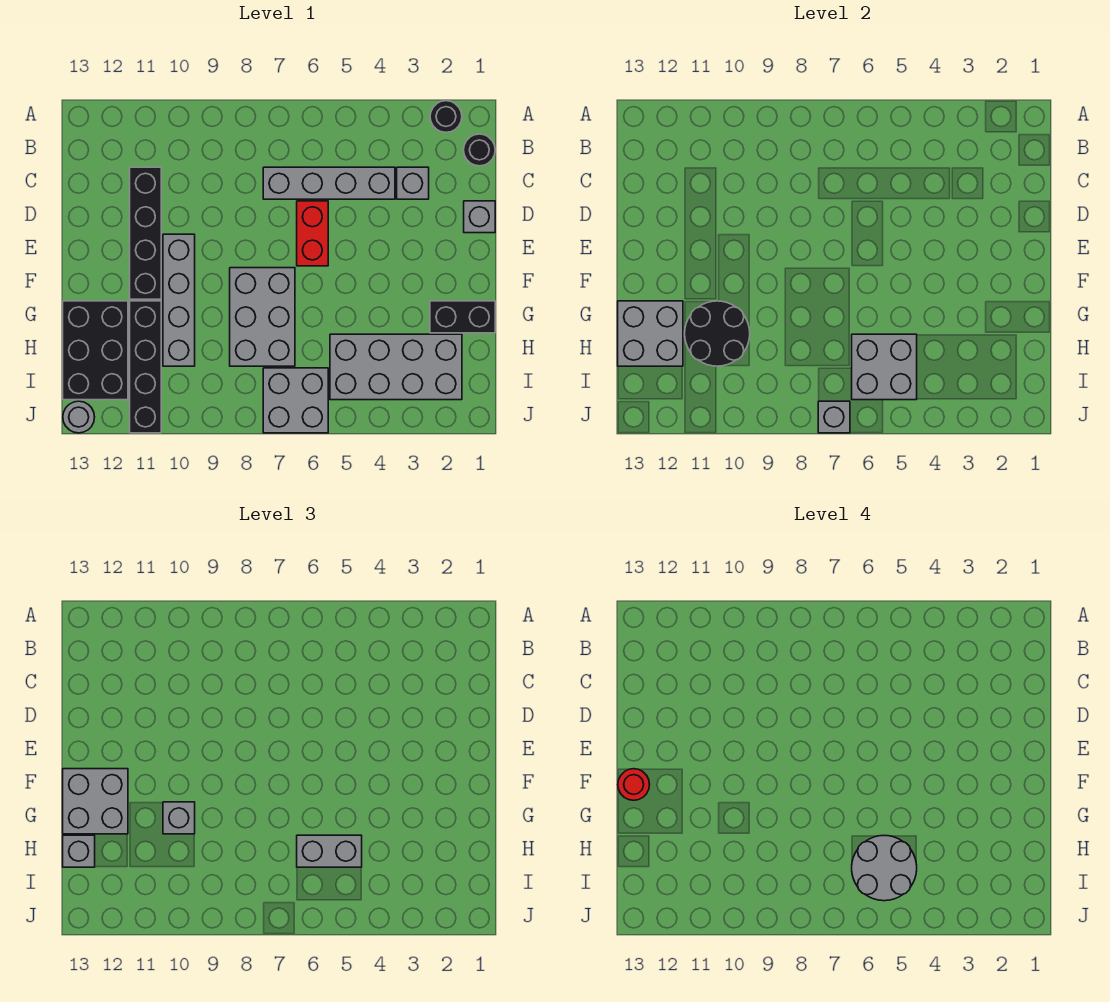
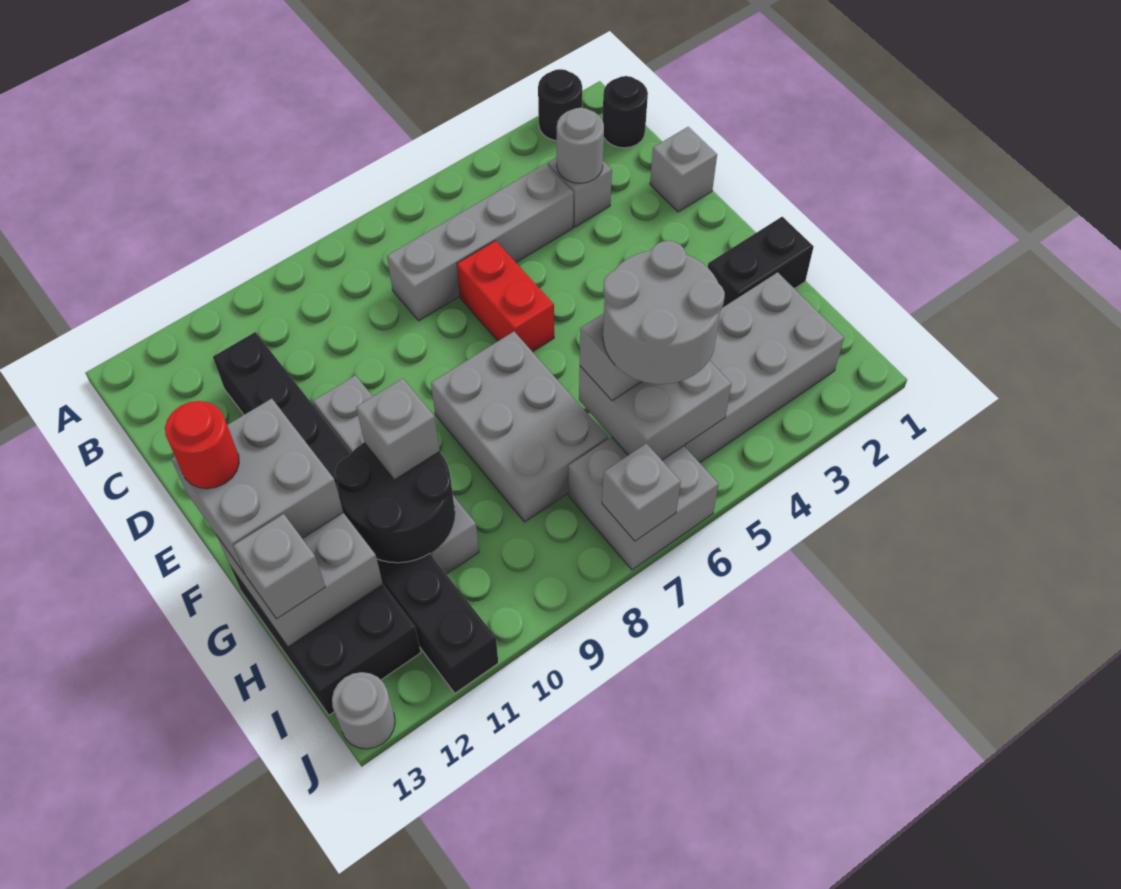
none -> grey 1x1 round brick [557,108,604,183]

